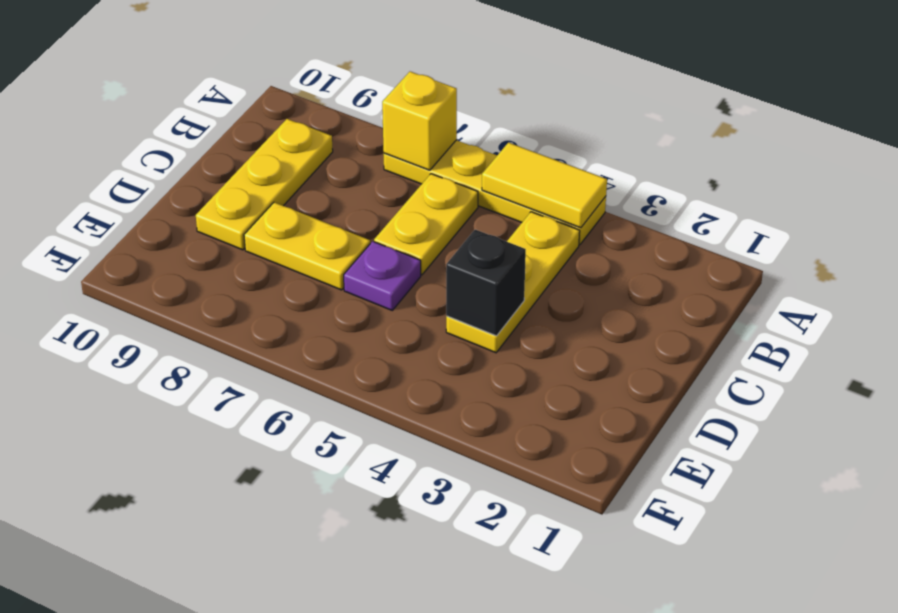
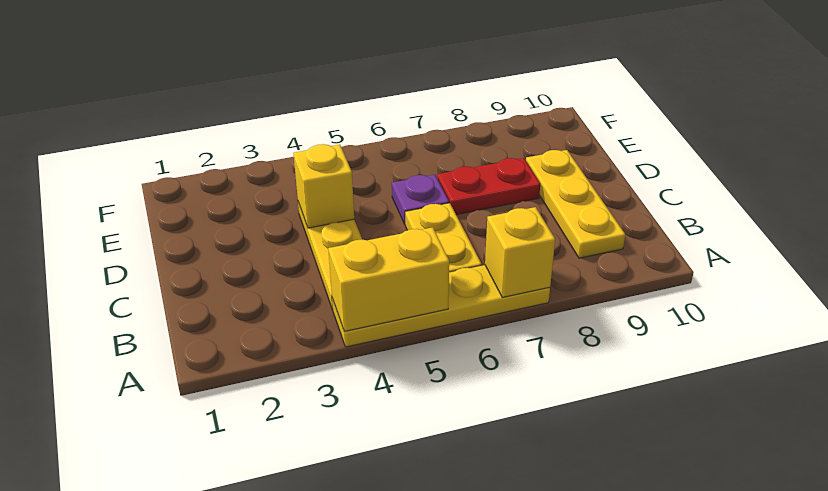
yellow 1x2 tile [482,143,607,228] -> yellow 1x2 brick [328,227,449,331]
black 1x1 brick [446,230,526,336] -> yellow 1x1 brick [293,144,354,228]
yellow 1x2 plate [244,202,370,290] -> red 1x2 plate [437,158,540,215]

